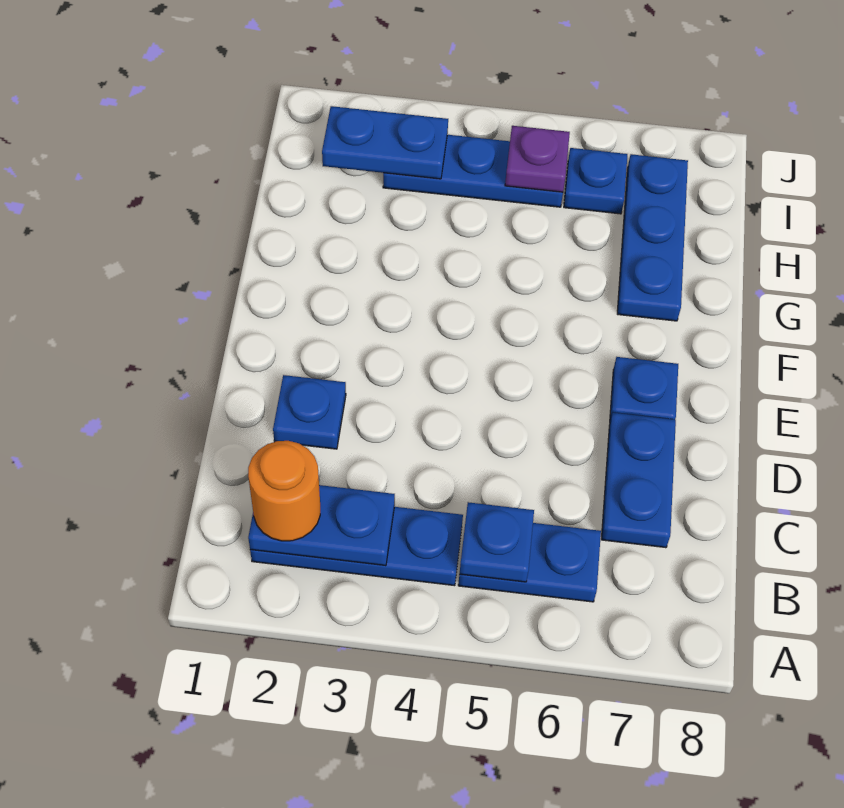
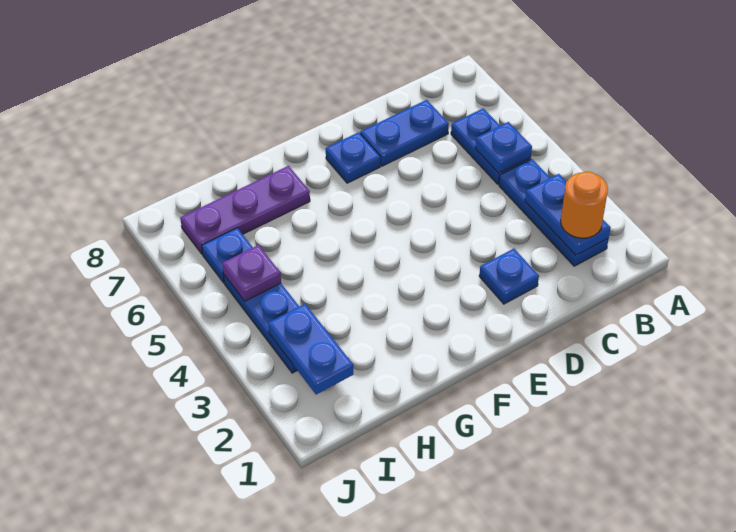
blue 1x3 plate [617,154,688,321] -> purple 1x3 plate [180,166,310,254]

